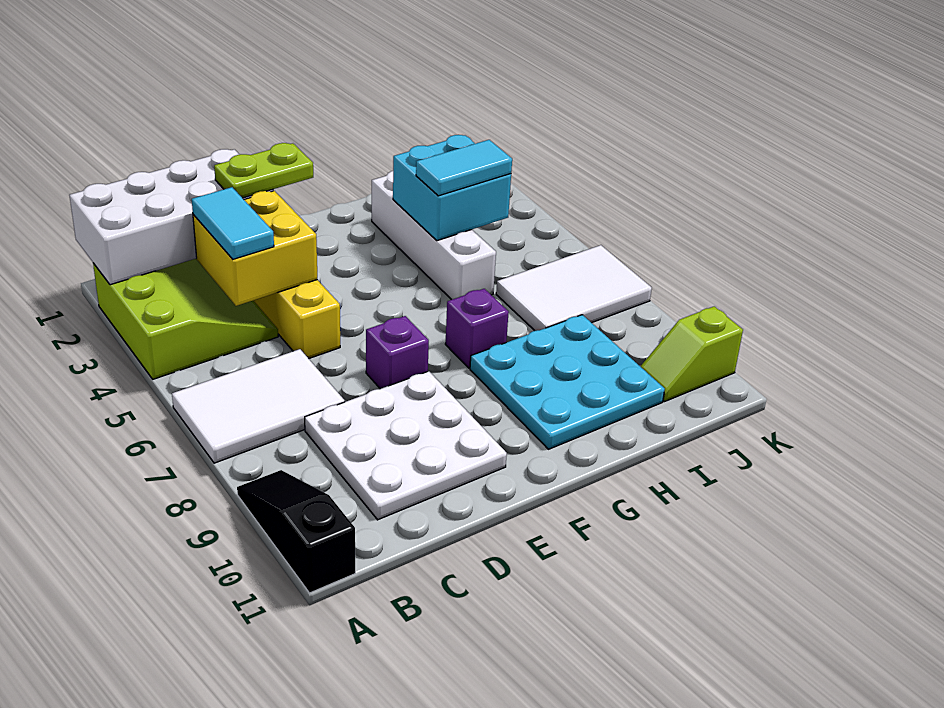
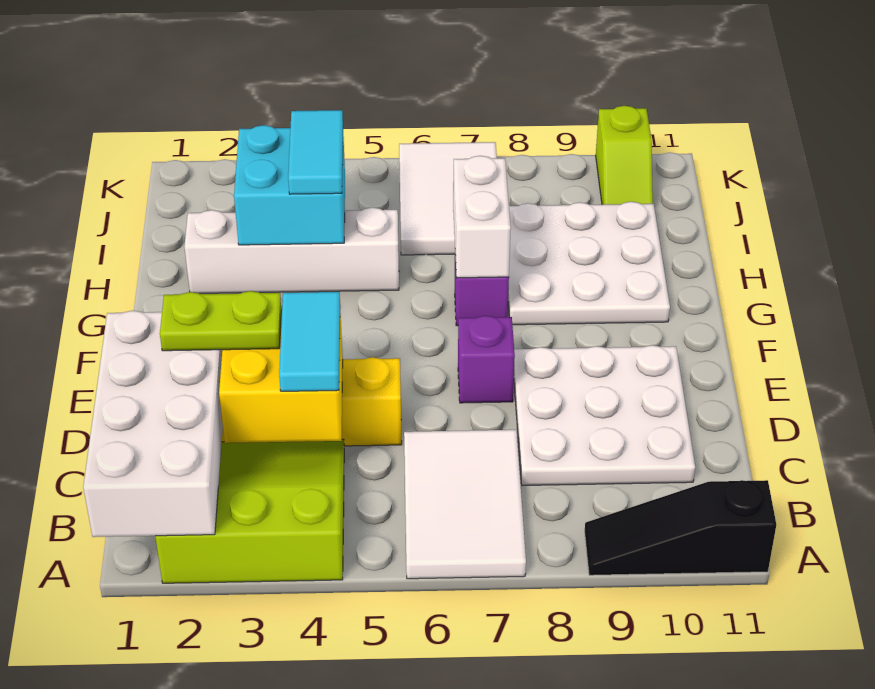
cyan 1x2 tile [192,187,274,259] -> cyan 1x2 tile turned to [279,292,340,391]
lime 1x2 plate [214,143,313,198] -> lime 1x2 plate turned to [160,291,281,351]
none -> white 1x2 brick [453,156,511,278]
cyan 3x3 plate [470,315,665,449] -> white 3x3 plate [508,202,670,325]

